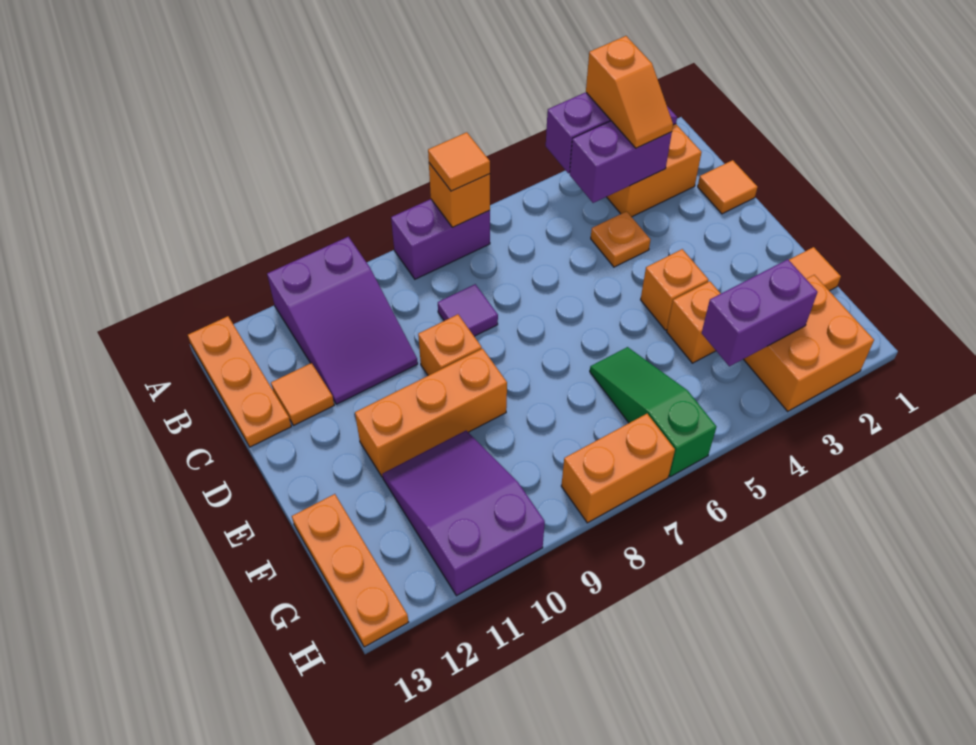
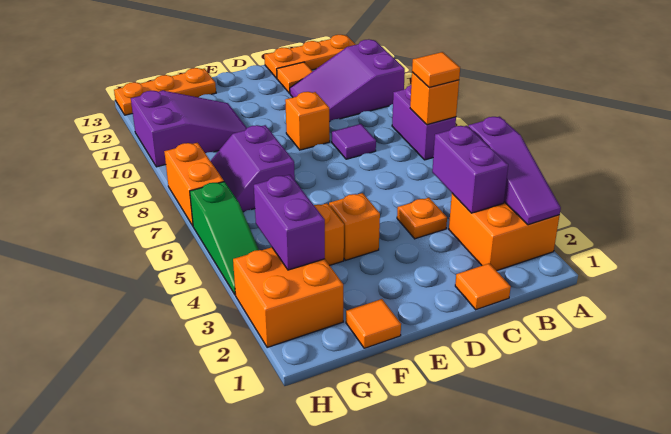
orange 1x2 slope [586,36,673,148] -> none
orange 1x3 brick [355,349,507,477] -> none
green 1x3 slope [590,347,717,477] -> green 1x3 slope turned to [190,182,259,295]
none -> purple 2x2 slope [211,125,295,212]

